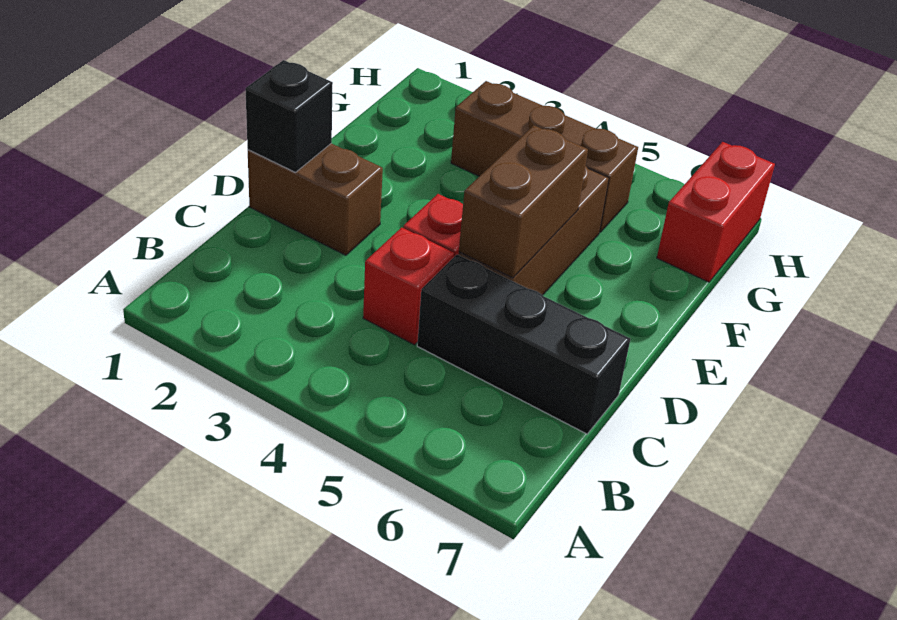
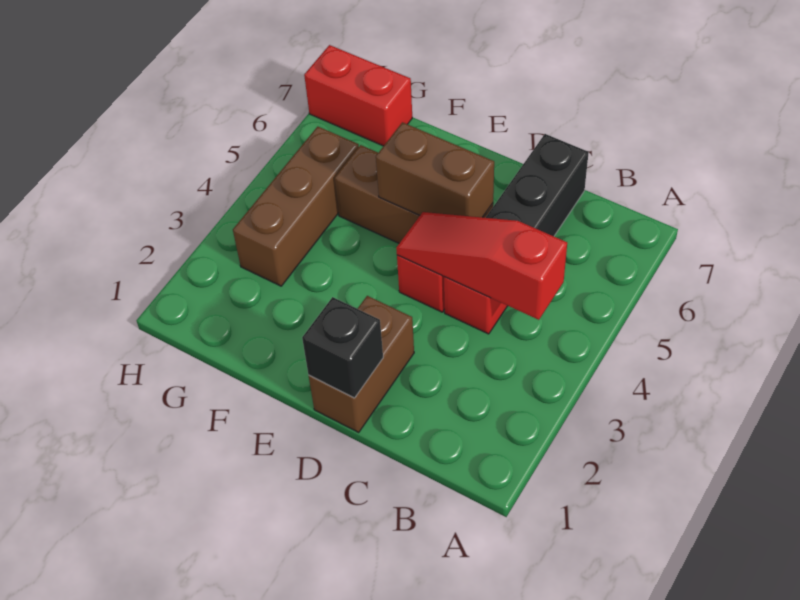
none -> red 1x3 slope [396,212,567,320]

